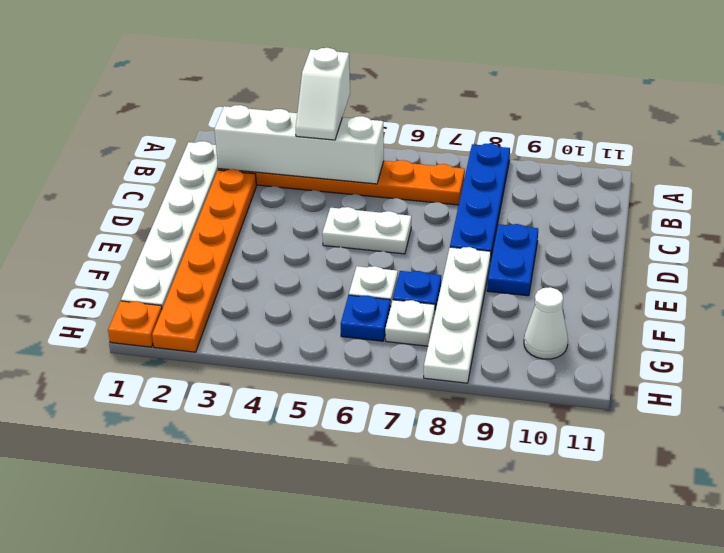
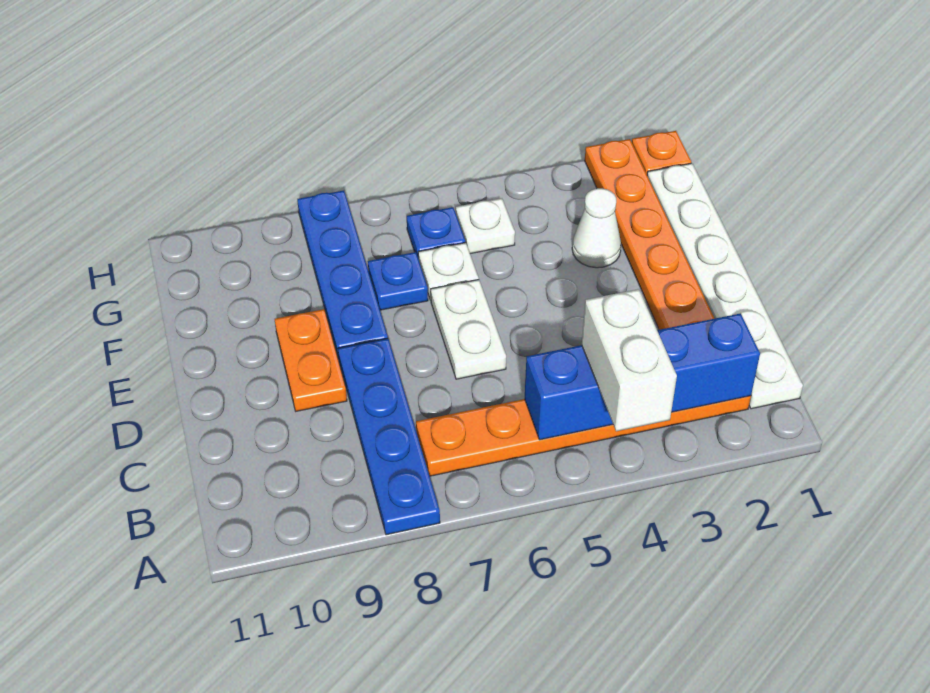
white 1x2 slope [296,48,350,140] -> white 1x2 brick [582,289,677,431]
white 1x4 brick [214,105,384,184] -> blue 1x4 brick [525,313,760,440]
white 1x2 plate [322,207,411,254] -> white 1x2 plate turned to [431,280,506,379]
blue 1x2 plate [487,224,538,296] -> orange 1x2 plate [275,309,347,411]
white 1x4 plate [424,247,491,383] -> blue 1x4 plate [297,191,388,359]
white 1x1 plate [385,300,435,346] -> white 1x1 plate moved to [456,198,515,254]
white 1x1 cone [524,287,568,359] -> white 1x1 cone moved to [572,188,621,268]

